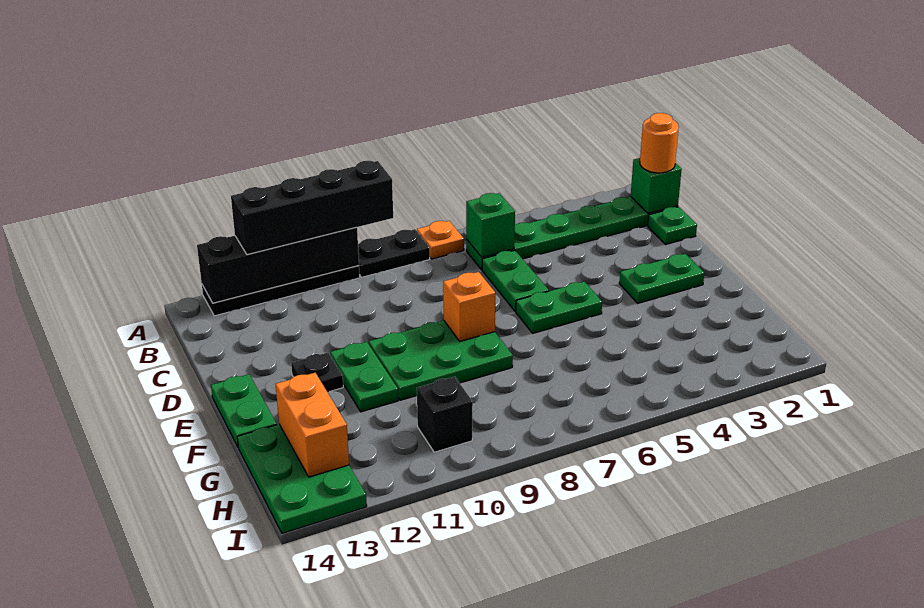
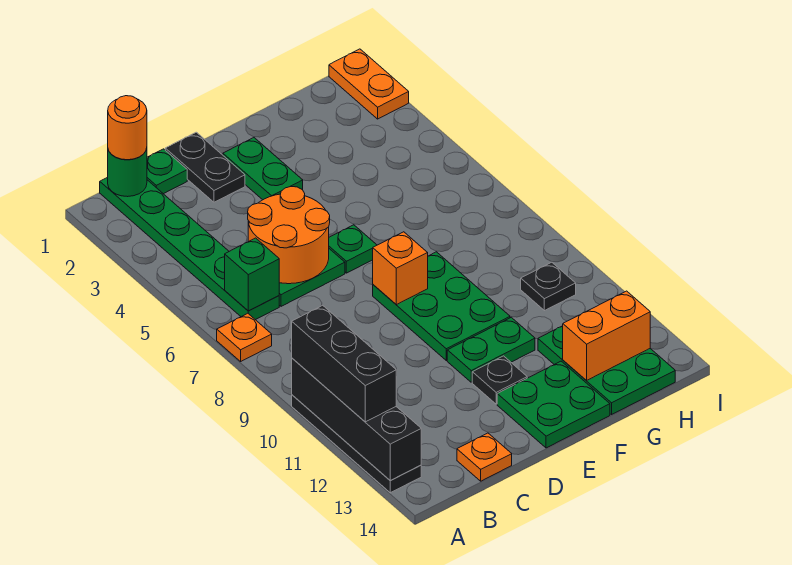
black 1x2 plate [358,229,430,277] -> black 1x2 plate moved to [165,132,245,202]
black 1x4 brick [231,161,393,255] -> black 1x3 brick [292,305,396,422]
green 1x1 brick [631,158,682,213] -> green 1x1 round brick [108,148,147,197]
none -> orange 2x2 round brick [248,187,330,284]
none -> orange 1x1 plate [457,433,512,481]
green 1x2 plate [516,282,602,333] -> green 1x1 plate [329,225,377,273]
green 1x2 plate [211,374,277,447] -> green 2x2 plate [497,361,610,448]
green 2x3 plate [237,424,367,533] -> green 2x3 plate turned to [538,326,675,414]
black 1x1 brick [417,377,473,452] -> black 1x1 plate [521,262,576,311]
none -> orange 1x2 plate [329,49,409,119]

